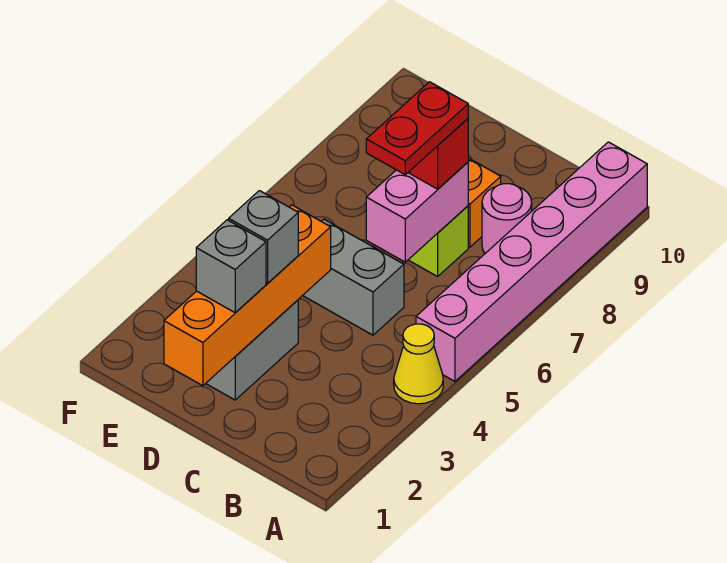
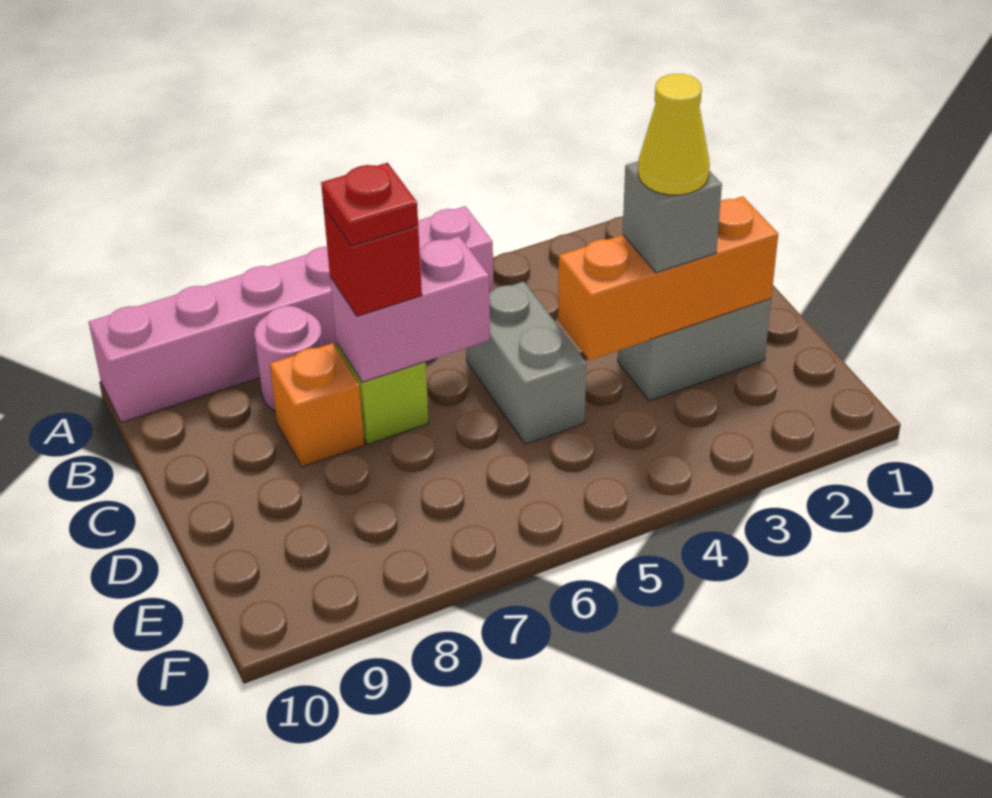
yellow 1x1 cone [394,324,443,404] -> yellow 1x1 cone moved to [638,74,710,195]
red 1x2 plate [366,82,468,175] -> red 1x1 plate [321,163,418,246]
orange 1x4 brick [164,205,331,386] -> orange 1x3 brick [558,196,778,360]
grey 1x1 brick [196,220,266,313] -> none

